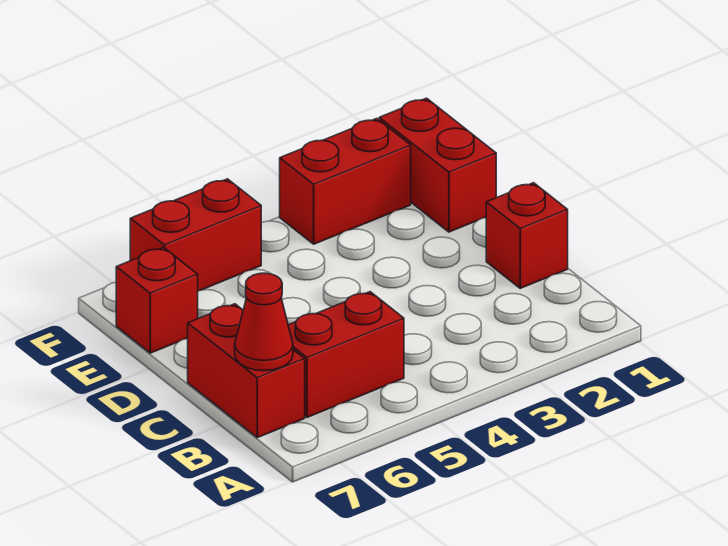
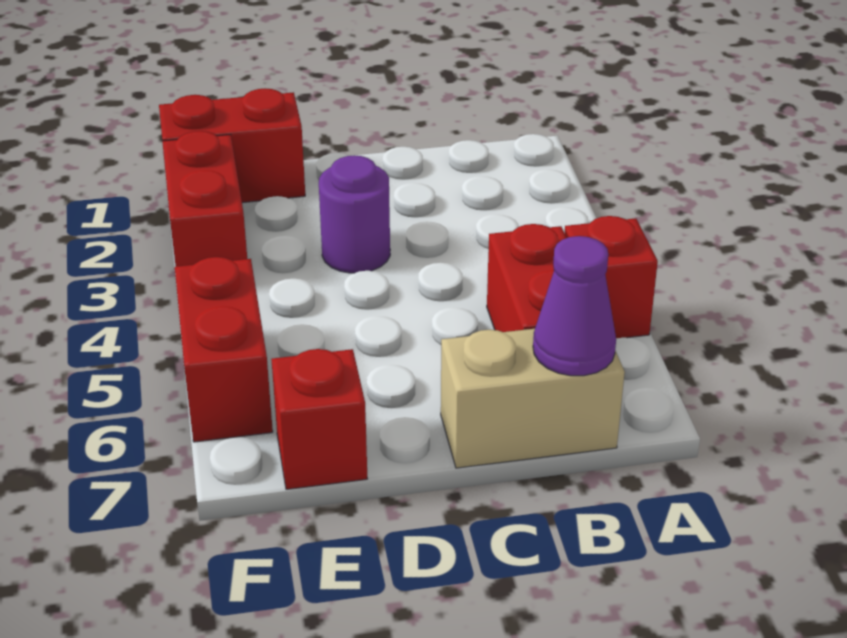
red 1x2 brick [188,304,305,438] -> tan 1x2 brick [441,329,625,468]
red 1x1 cone [235,273,293,371] -> purple 1x1 cone [533,236,616,376]
red 1x1 brick [486,183,568,288] -> red 1x1 brick moved to [565,216,658,338]
none -> purple 1x1 round brick [319,155,390,273]

